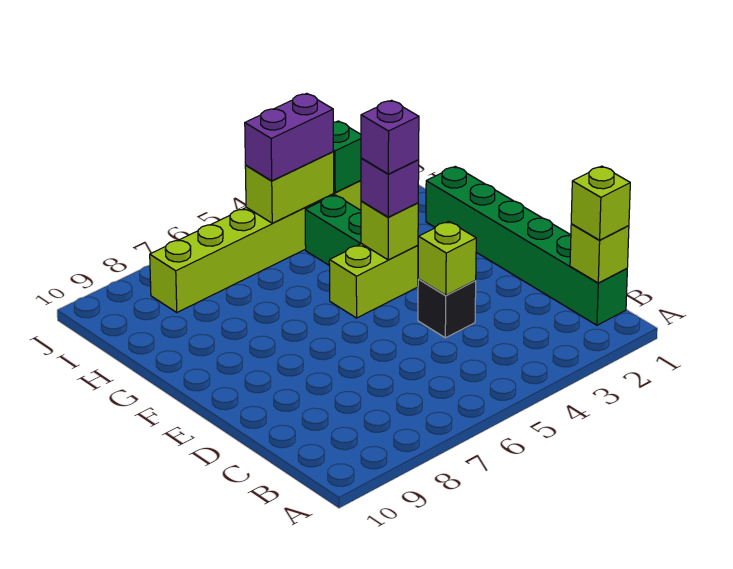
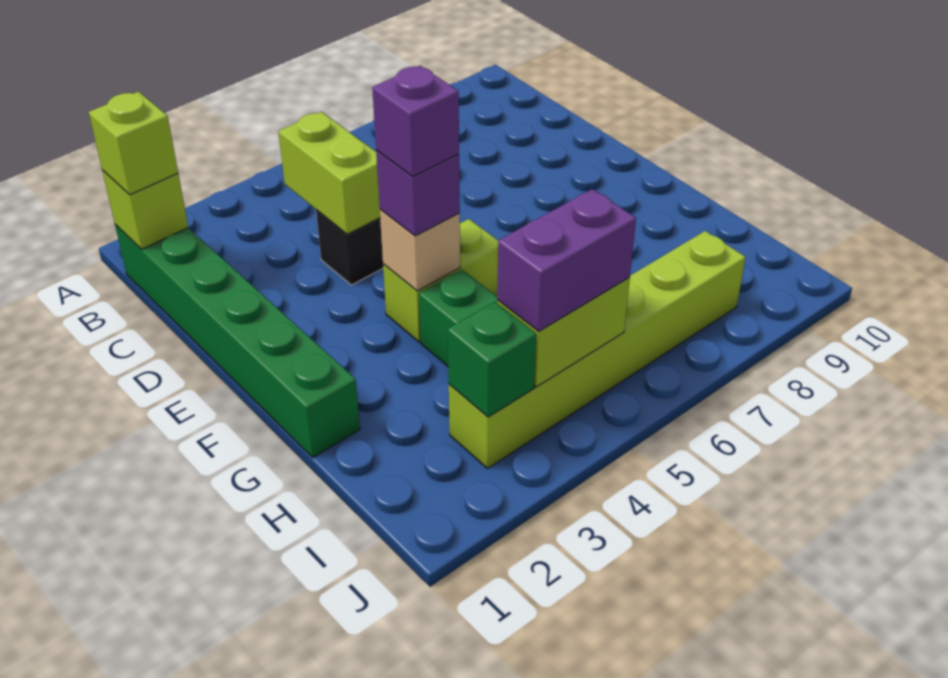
lime 1x1 brick [418,221,476,295] -> lime 1x2 brick [278,112,380,234]
lime 1x1 brick [361,201,418,260] -> tan 1x1 brick [380,209,460,291]

